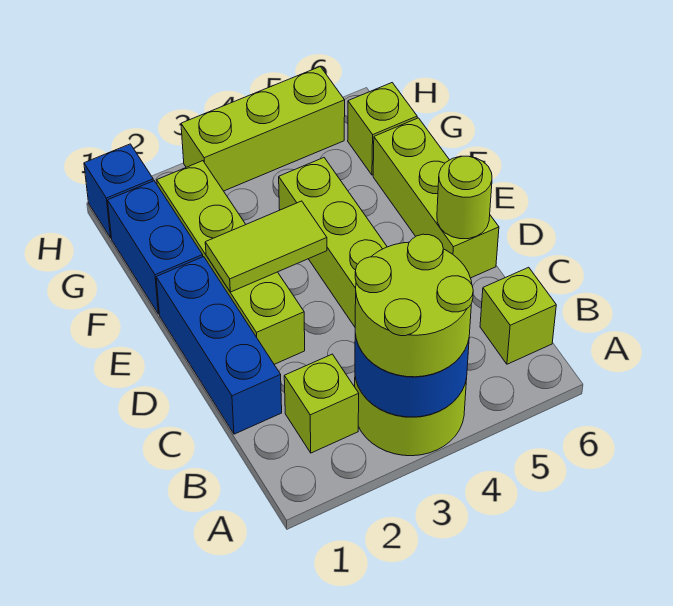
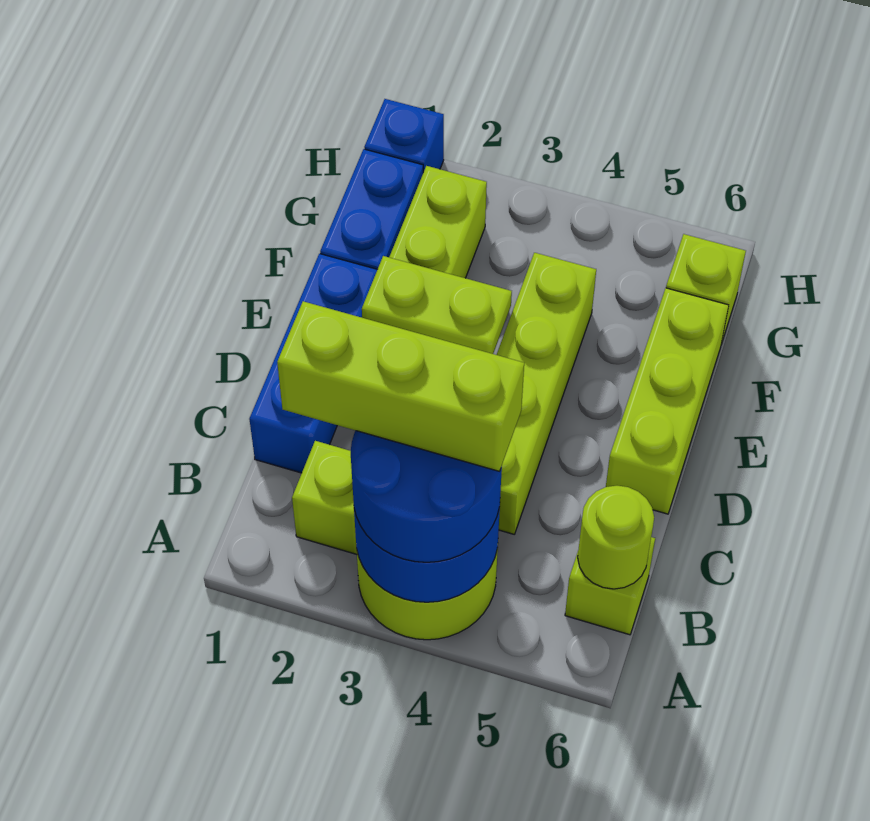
lime 2x2 round brick [355,234,473,377] -> blue 2x2 round brick [351,431,502,562]
lime 1x1 round brick [437,156,492,239] -> lime 1x1 round brick moved to [578,486,654,589]
lime 1x2 tile [205,201,327,292] -> lime 1x2 plate [362,256,512,354]
lime 1x3 brick [181,67,345,191] -> lime 1x3 brick moved to [277,301,524,471]

